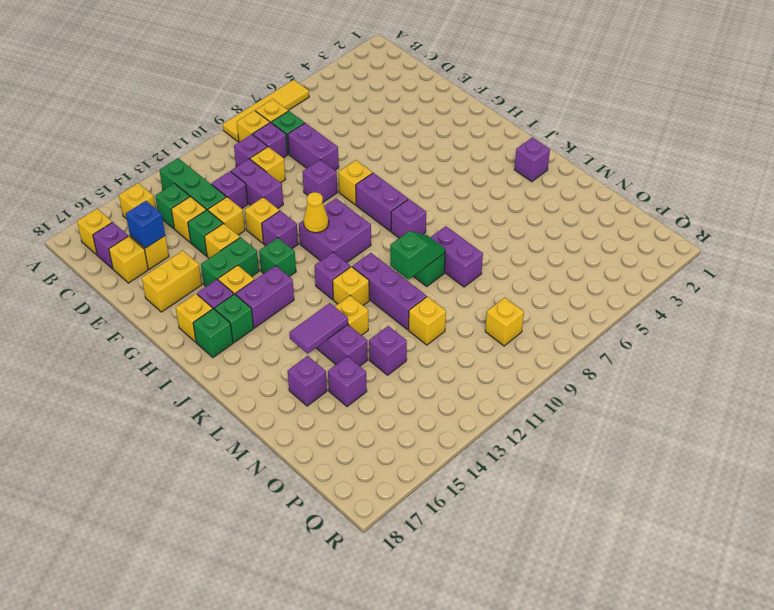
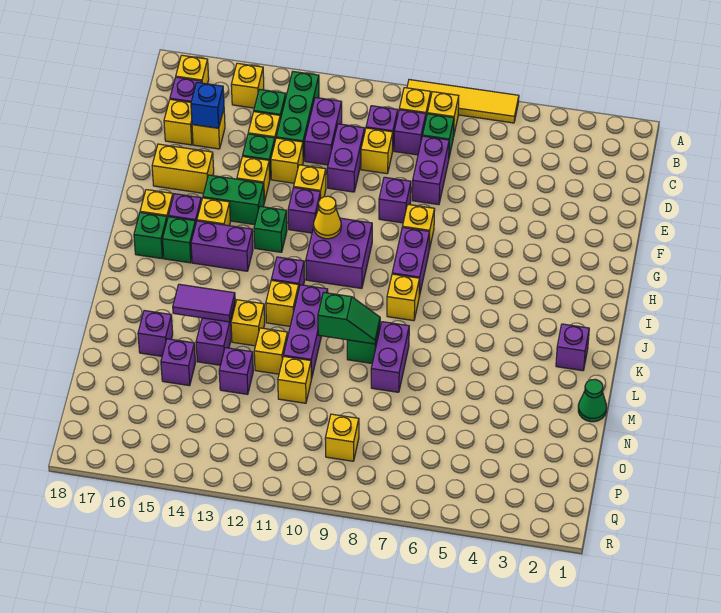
purple 1x1 brick [211,171,248,209] -> purple 1x2 brick [305,98,342,165]
purple 1x1 brick [391,199,426,238] -> yellow 1x1 brick [387,274,420,321]
none -> green 1x1 cone [578,379,607,422]
none -> yellow 1x1 brick [254,328,288,374]

